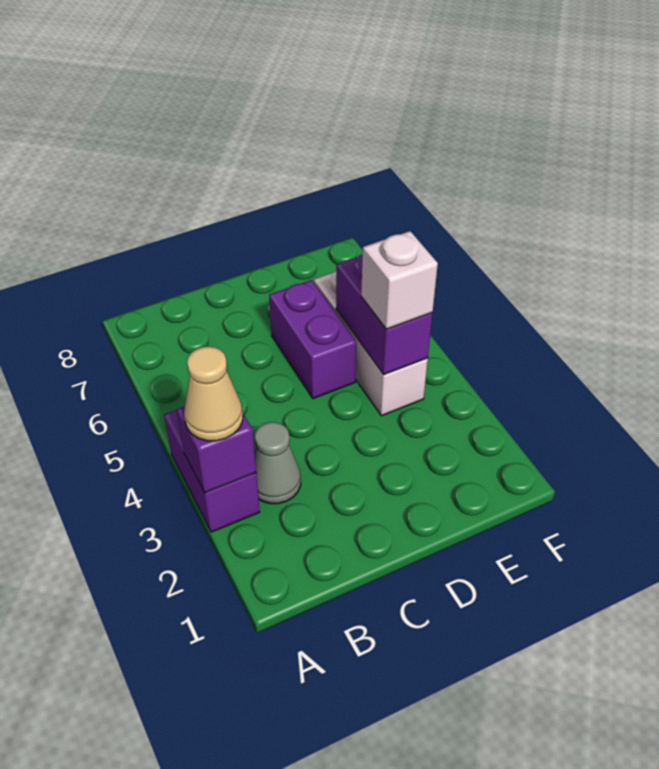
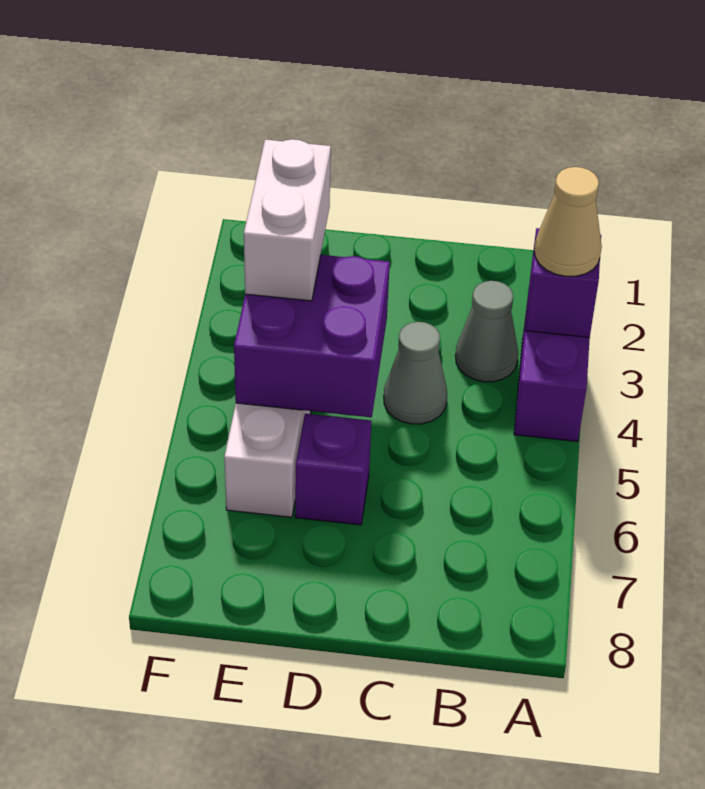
none -> grey 1x1 cone [384,322,447,424]
purple 1x2 brick [269,280,356,399] -> purple 1x1 brick [295,414,371,525]
purple 1x2 brick [336,254,432,374] -> purple 2x2 brick [234,255,390,417]
white 1x1 brick [361,231,438,329] -> white 1x2 brick [244,139,331,301]

